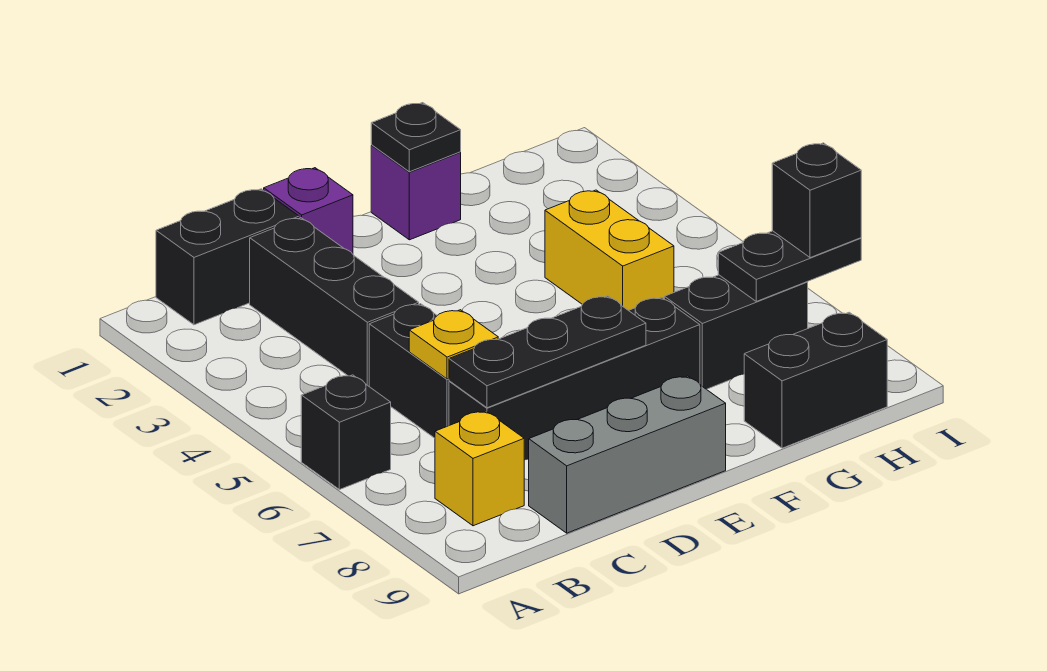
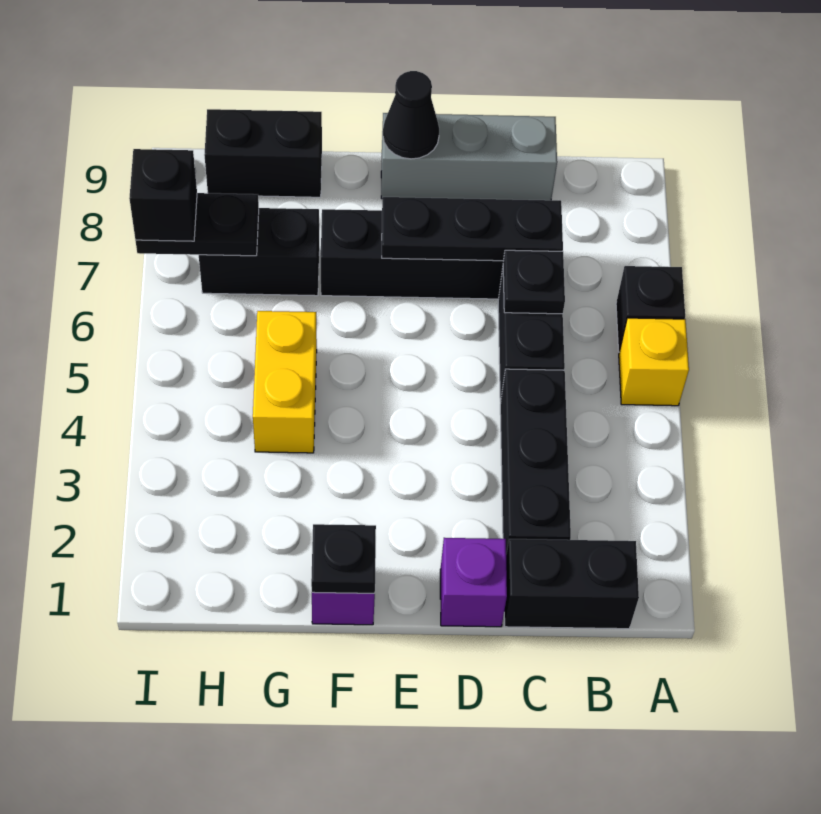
yellow 1x1 brick [435,411,524,526] -> yellow 1x1 brick moved to [619,318,689,406]
yellow 1x1 plate [409,310,498,379] -> black 1x1 plate [503,250,565,314]
none -> black 1x1 cone [383,71,439,159]

